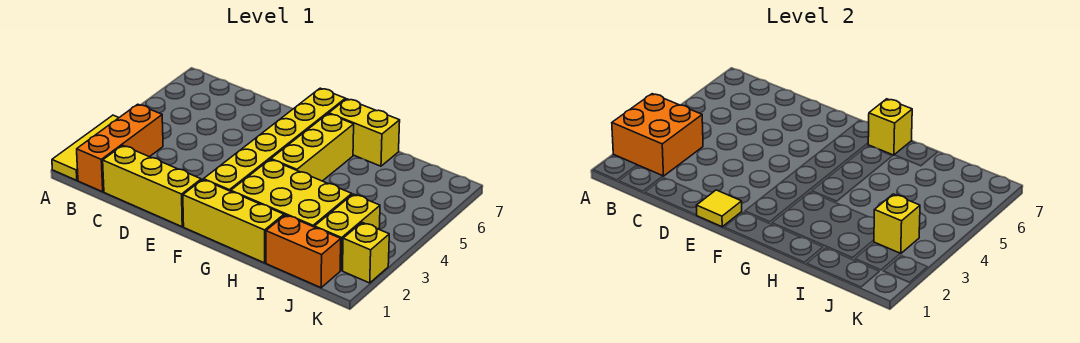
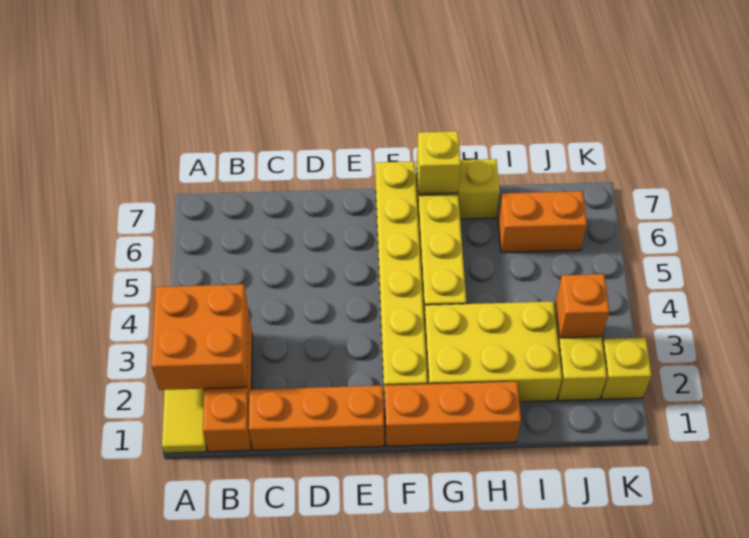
yellow 1x3 brick [103,145,201,227] -> orange 1x3 brick [249,386,384,450]
yellow 1x1 tile [696,190,742,227] -> none
yellow 1x3 brick [183,180,284,263] -> orange 1x3 brick [384,382,521,446]
orange 1x2 brick [266,215,341,288] -> orange 1x2 brick moved to [498,191,587,253]
yellow 1x1 brick [874,194,920,254] -> orange 1x1 brick [556,274,610,338]

